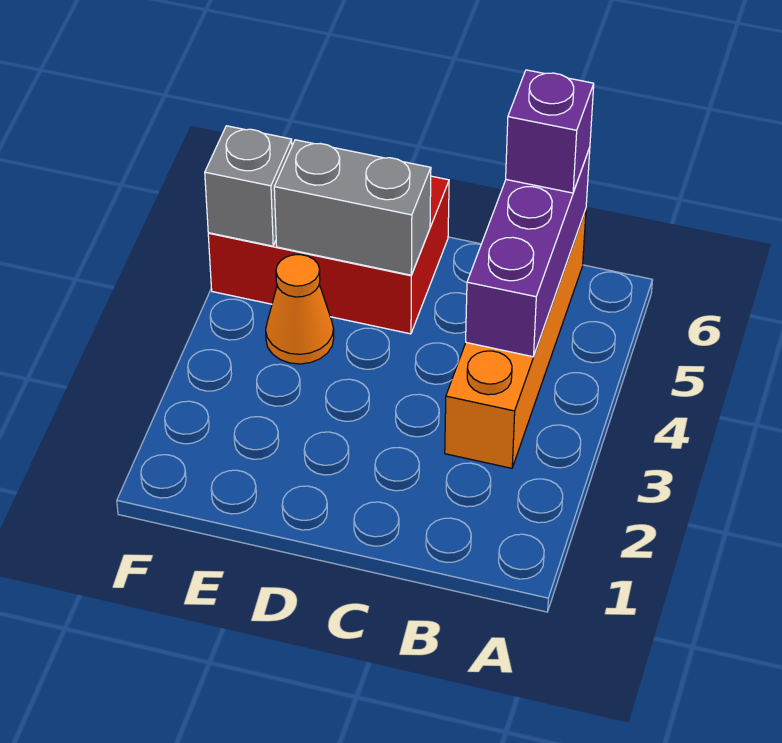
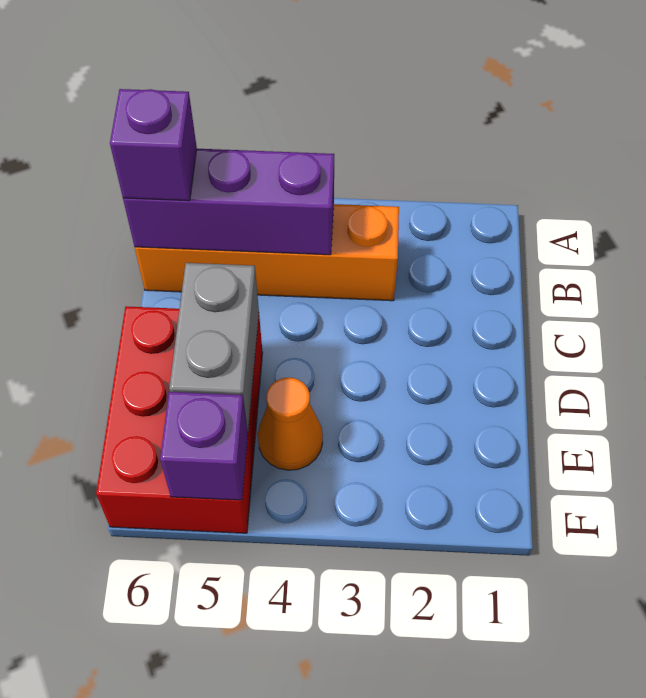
grey 1x1 brick [205,126,292,246] -> purple 1x1 brick [160,392,248,500]

